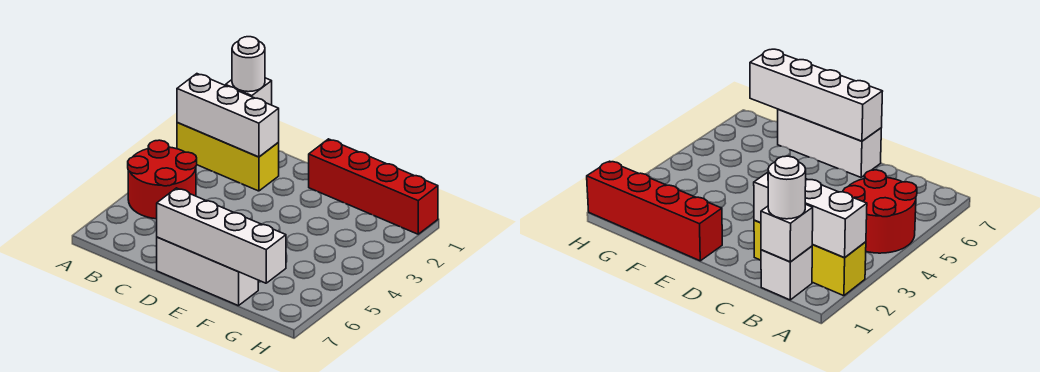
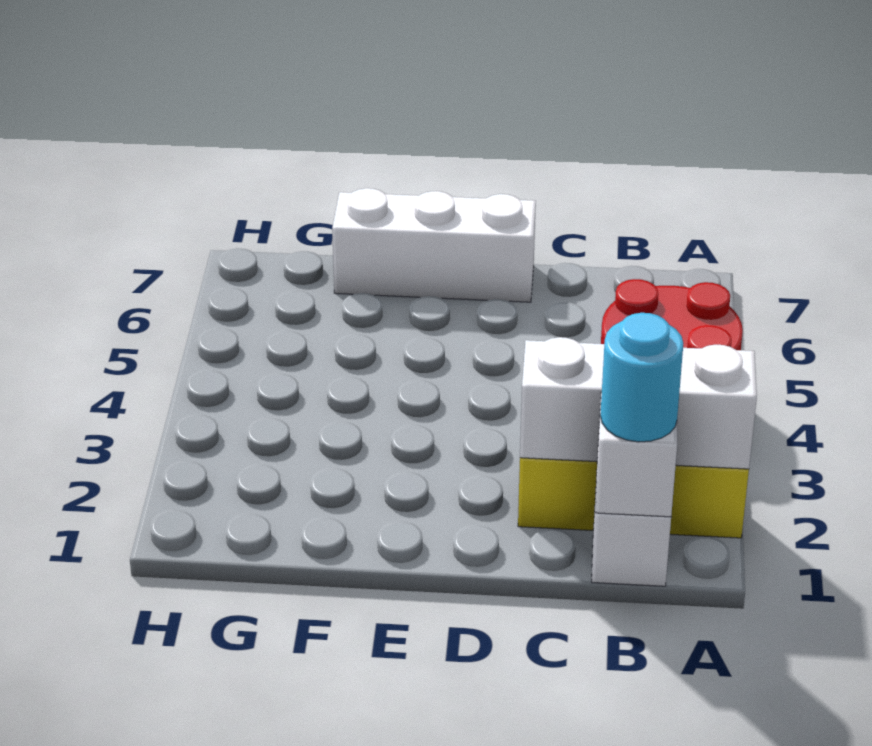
white 1x1 round brick [232,37,265,92] -> cyan 1x1 round brick [600,313,683,442]
white 1x4 brick [157,188,286,283] -> none
red 1x4 brick [309,139,438,234] -> none

